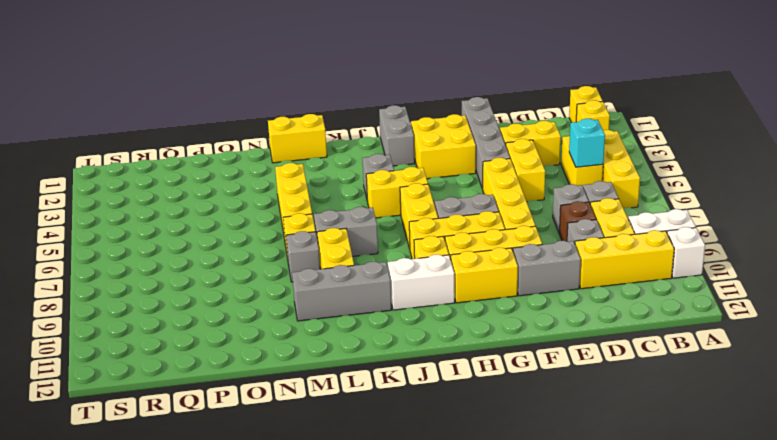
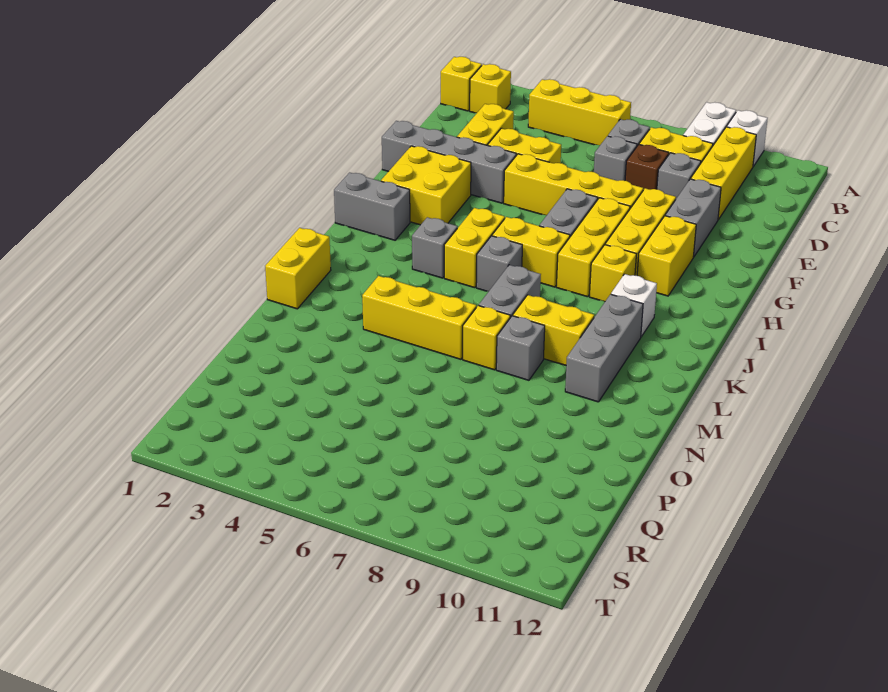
yellow 1x2 brick [561,136,603,187] -> none
cyan 1x1 brick [569,119,605,167] -> none
white 1x2 brick [388,255,455,310] -> white 1x1 brick [611,274,657,337]
none -> grey 1x1 brick [476,236,522,292]

